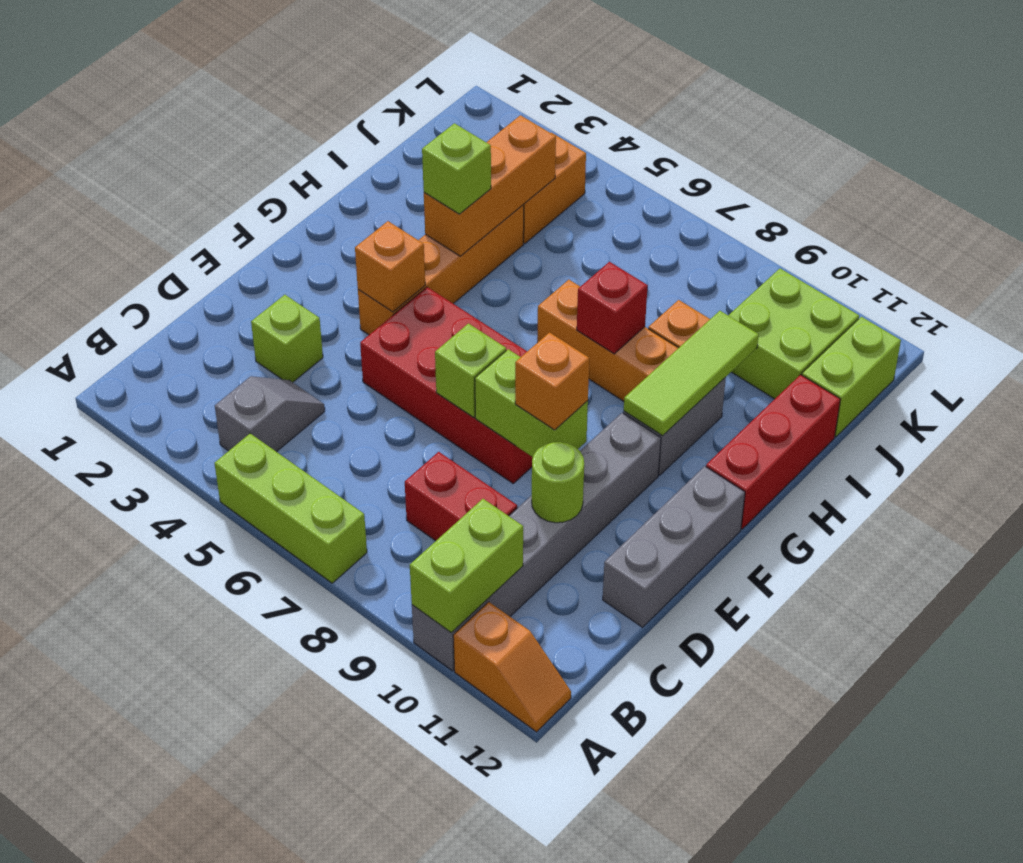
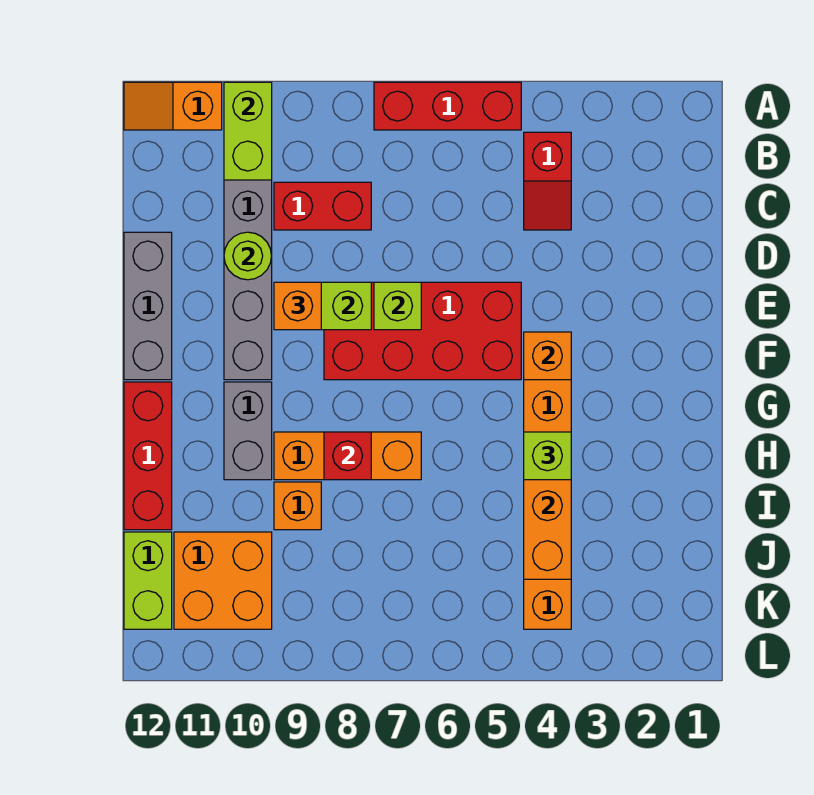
lime 1x3 brick [214,433,367,583] -> red 1x3 brick [374,82,521,130]
grey 1x2 slope [215,376,325,452] -> red 1x2 slope [524,132,571,230]
lime 1x1 brick [251,295,323,382] -> none
lime 1x3 tile [624,311,759,436] -> none
lime 2x2 brick [728,269,859,399] -> orange 2x2 brick [174,532,272,629]

